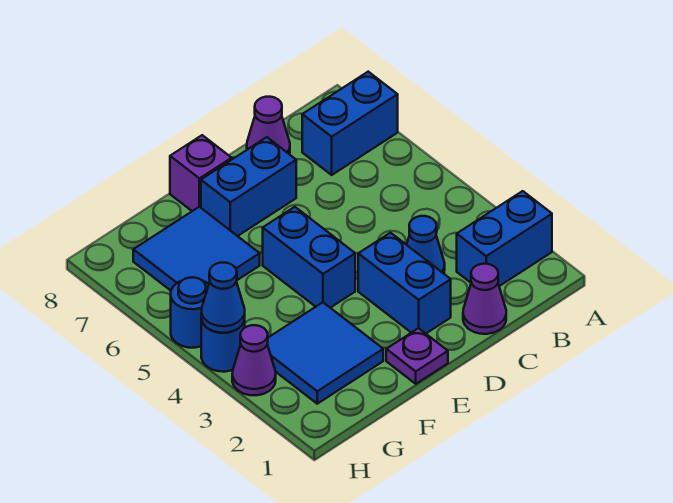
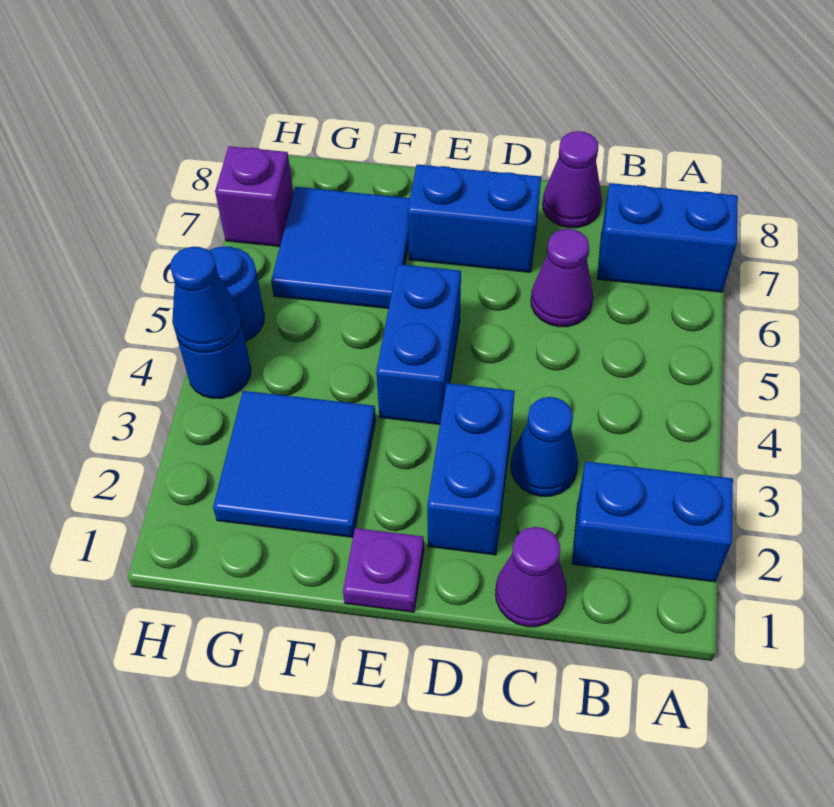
purple 1x1 brick [170,135,232,211] -> purple 1x1 brick moved to [215,146,293,247]
purple 1x1 cone [232,325,276,395] -> purple 1x1 cone moved to [531,229,593,327]

